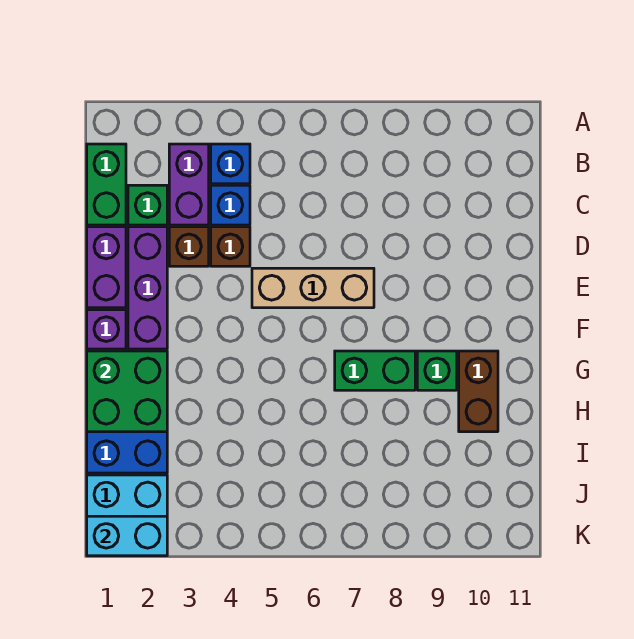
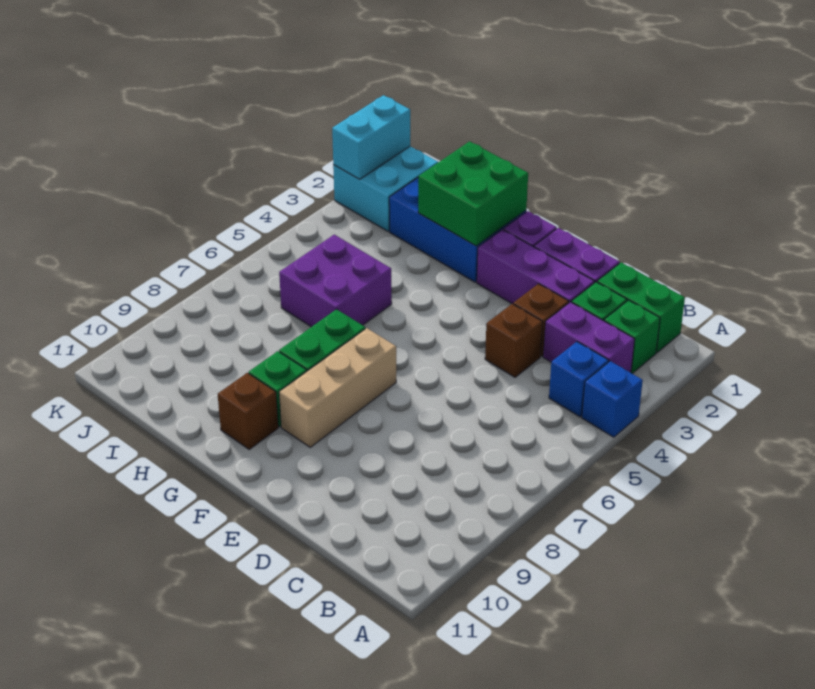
none -> green 1x1 brick [604,300,660,373]
blue 1x1 brick [211,185,250,225] -> blue 1x1 brick moved to [582,361,643,437]
tan 1x3 brick [252,268,374,308] -> tan 1x3 brick moved to [279,328,396,447]
brown 1x2 brick [459,351,498,432] -> brown 1x1 brick [218,373,278,449]
none -> purple 2x2 brick [279,235,392,327]

